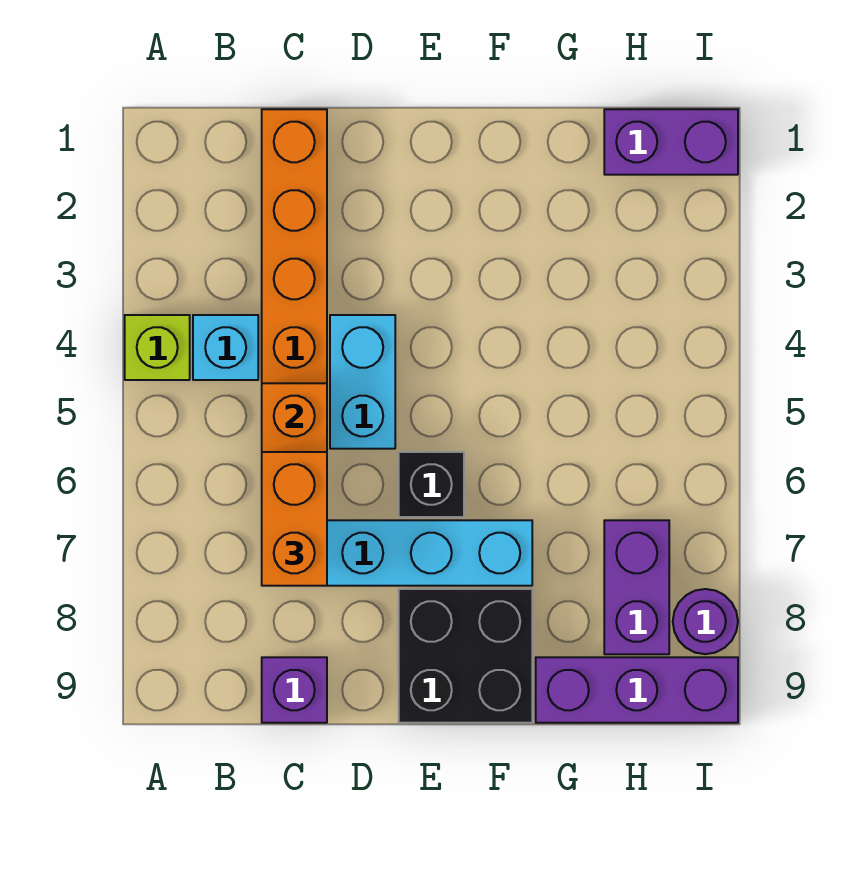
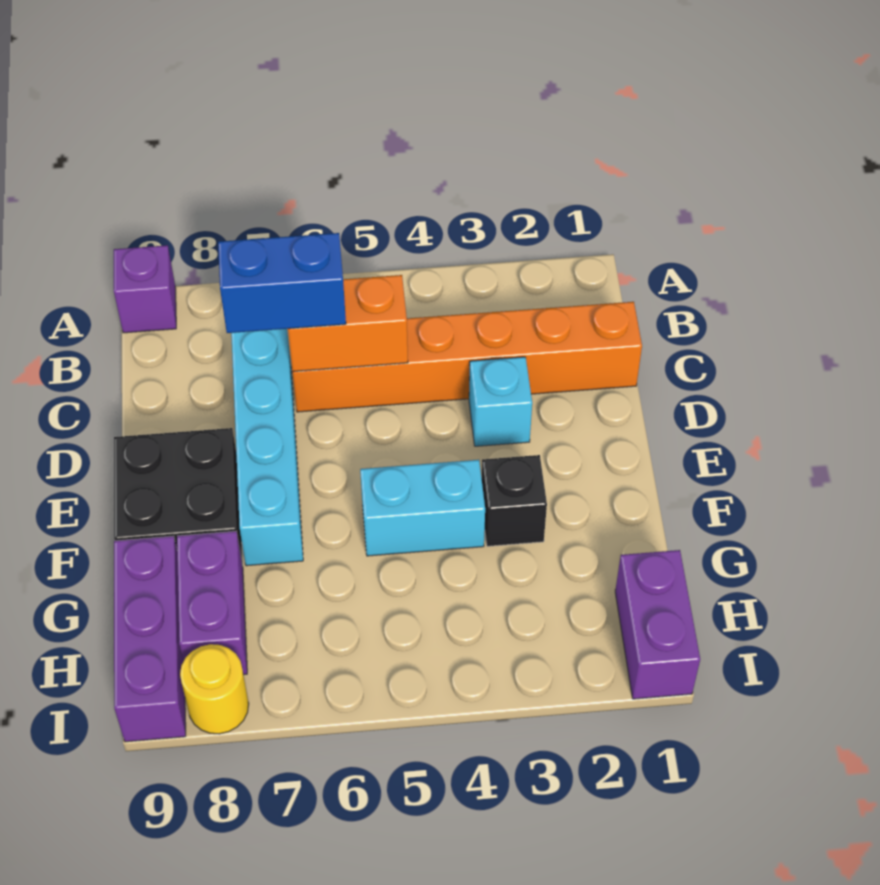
lime 1x1 brick [125,315,190,380] -> none
cyan 1x1 brick [193,315,258,380] -> cyan 1x1 brick moved to [469,357,532,446]
orange 1x2 brick [262,452,327,586] -> blue 1x2 brick [218,233,346,333]
purple 1x1 brick [262,657,327,723] -> purple 1x1 brick moved to [114,245,176,333]
cyan 1x2 brick [330,315,395,449] -> cyan 1x2 brick moved to [360,460,485,556]
black 1x1 brick [399,452,464,517] -> black 1x1 brick moved to [482,455,547,546]
purple 1x2 brick [604,520,669,654] -> purple 1x2 brick turned to [177,531,247,675]
purple 1x1 round brick [673,589,738,654] -> yellow 1x1 round brick [180,644,249,734]

